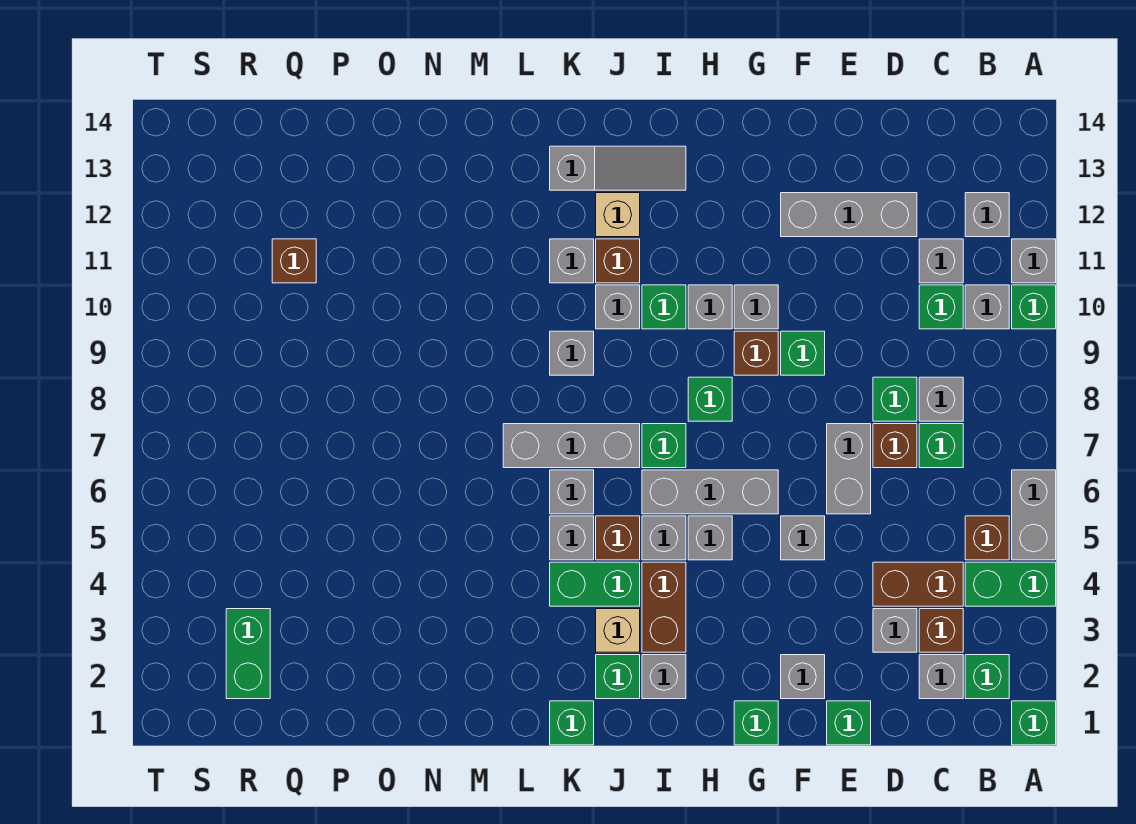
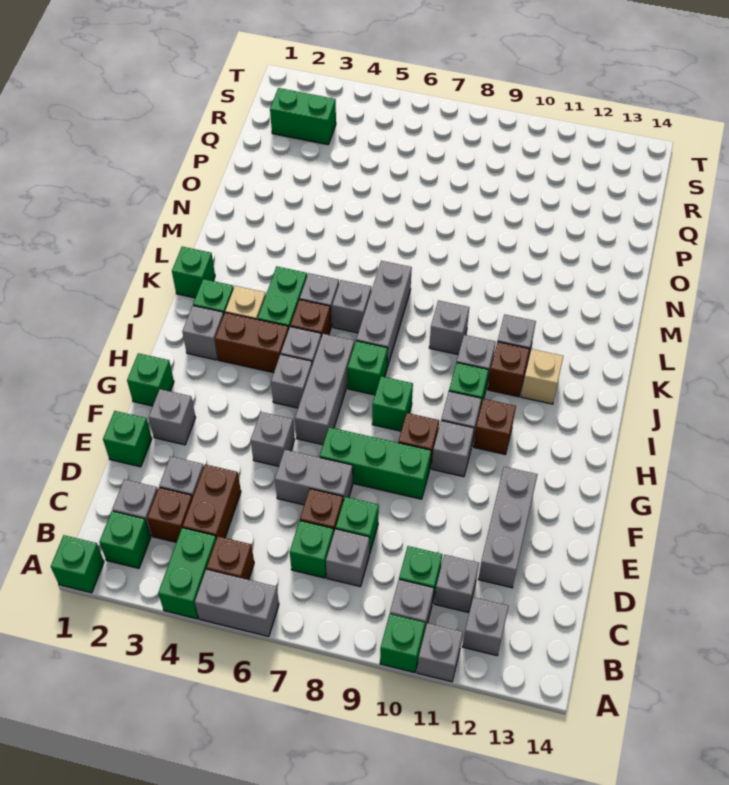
green 1x1 brick [781,331,825,375] -> green 1x3 brick [320,427,431,499]
grey 1x3 slope [550,146,686,190] -> none
brown 1x1 brick [272,239,316,283] -> brown 1x1 brick moved to [473,399,516,455]

